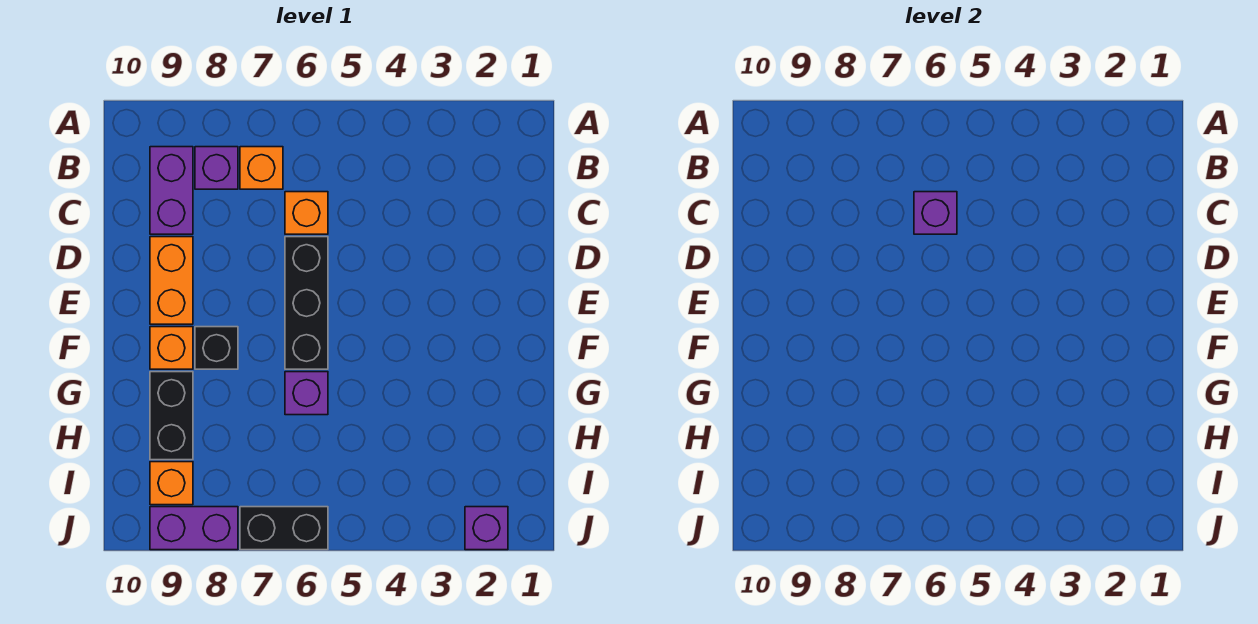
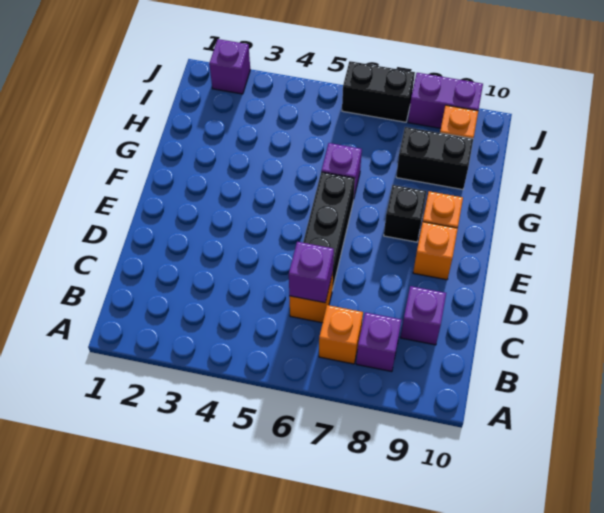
purple 1x2 brick [150,147,193,234] -> purple 1x1 brick [401,286,446,345]
orange 1x2 brick [150,237,193,324] -> orange 1x1 brick [413,222,458,280]
black 1x2 brick [150,372,193,460] -> black 1x2 brick turned to [396,127,473,190]

